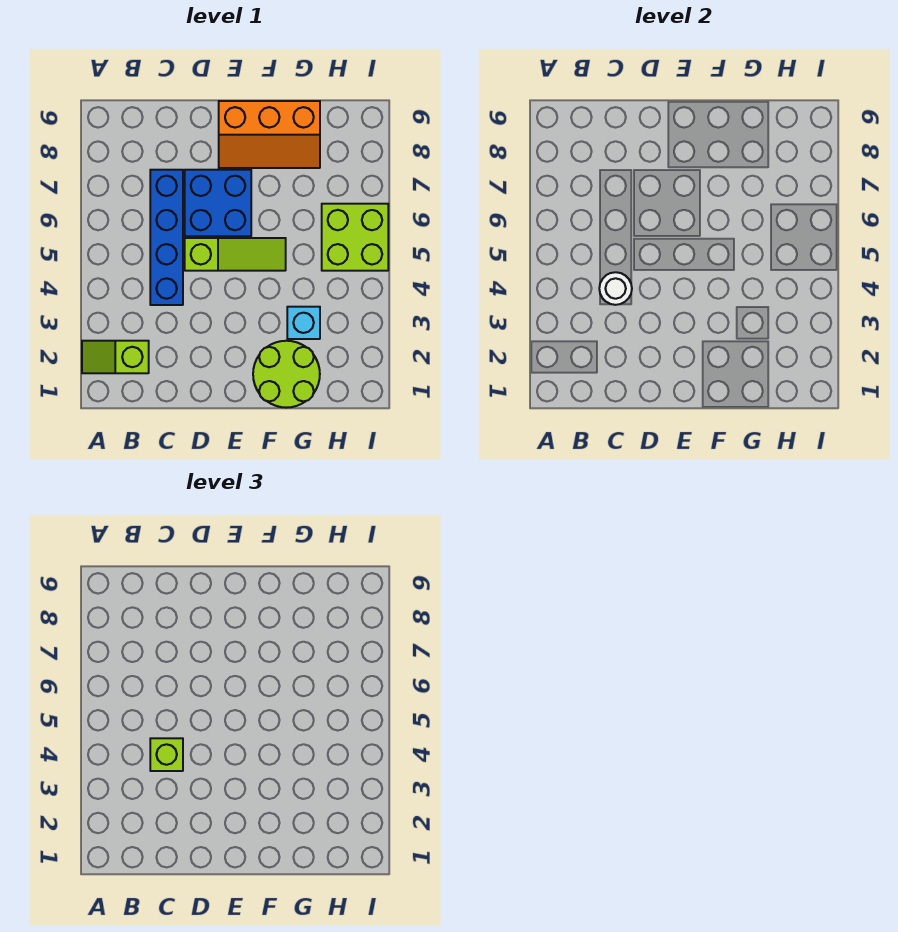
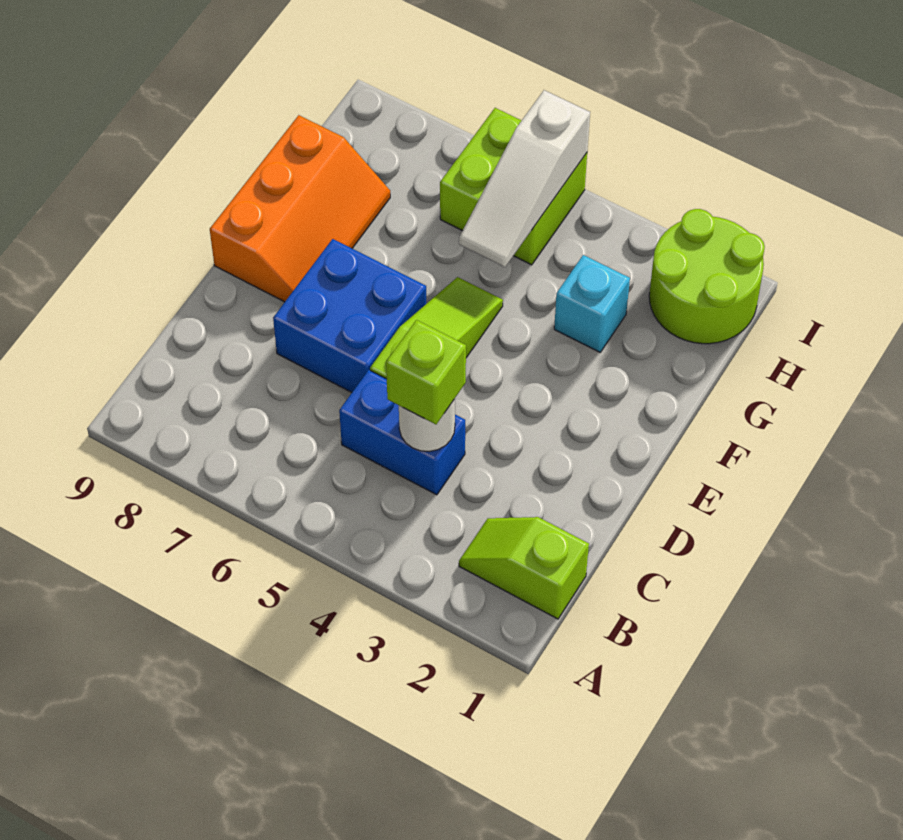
lime 1x2 slope [82,341,149,373] -> lime 1x2 slope turned to [459,517,589,619]
blue 1x4 brick [150,170,183,305] -> blue 1x2 brick [339,370,465,495]
lime 2x2 round brick [253,341,320,408] -> lime 2x2 round brick moved to [649,209,765,344]
none -> white 1x3 slope [459,90,590,267]

